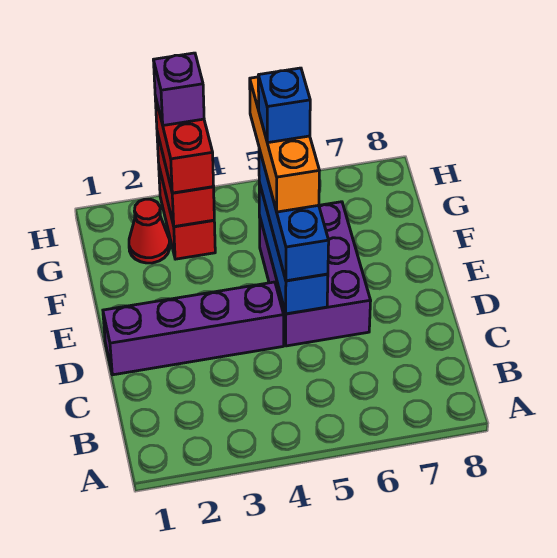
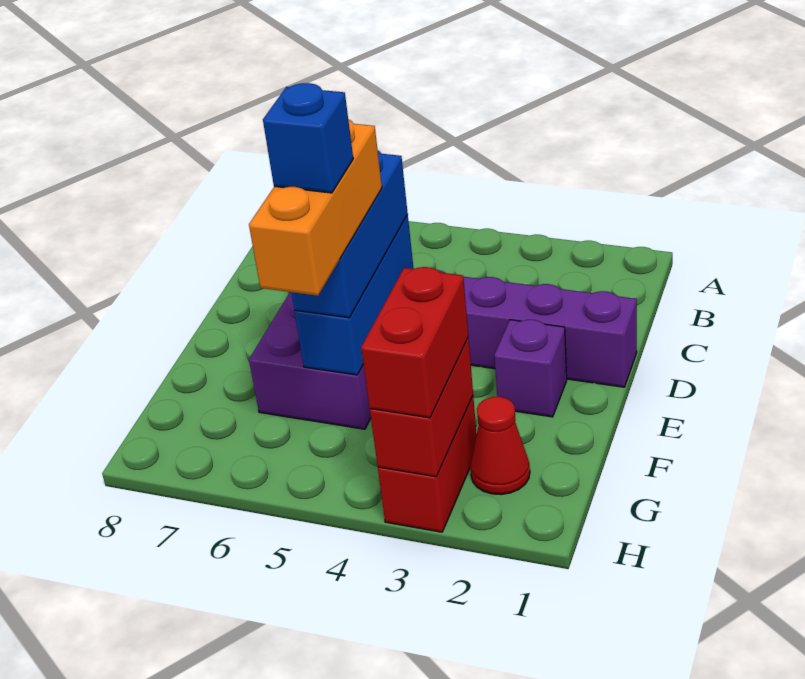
purple 1x1 brick [154,53,204,125] -> purple 1x1 brick moved to [494,320,567,417]

